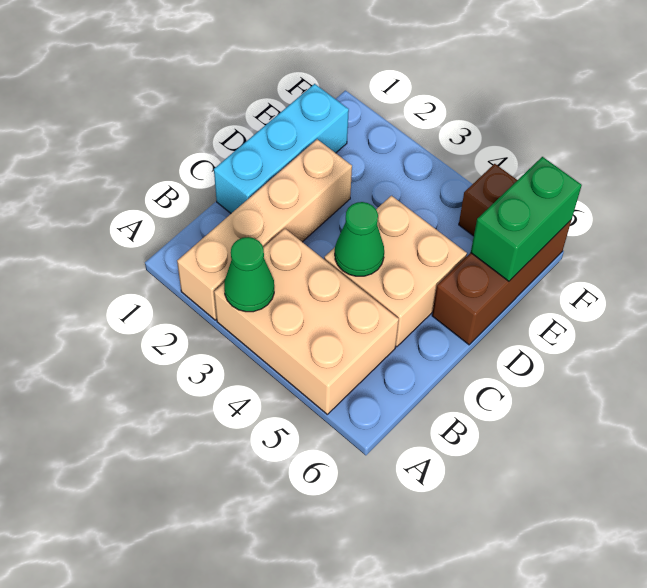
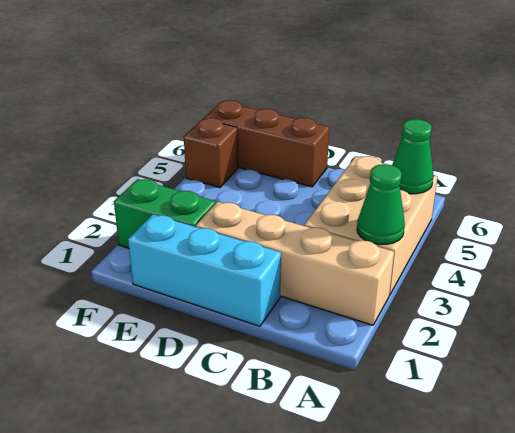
tan 2x2 brick [324,196,467,347] -> none
green 1x1 cone [335,202,384,276] -> green 1x1 cone moved to [392,119,434,194]
green 1x2 brick [471,157,582,281] -> green 1x2 brick moved to [114,179,216,248]

